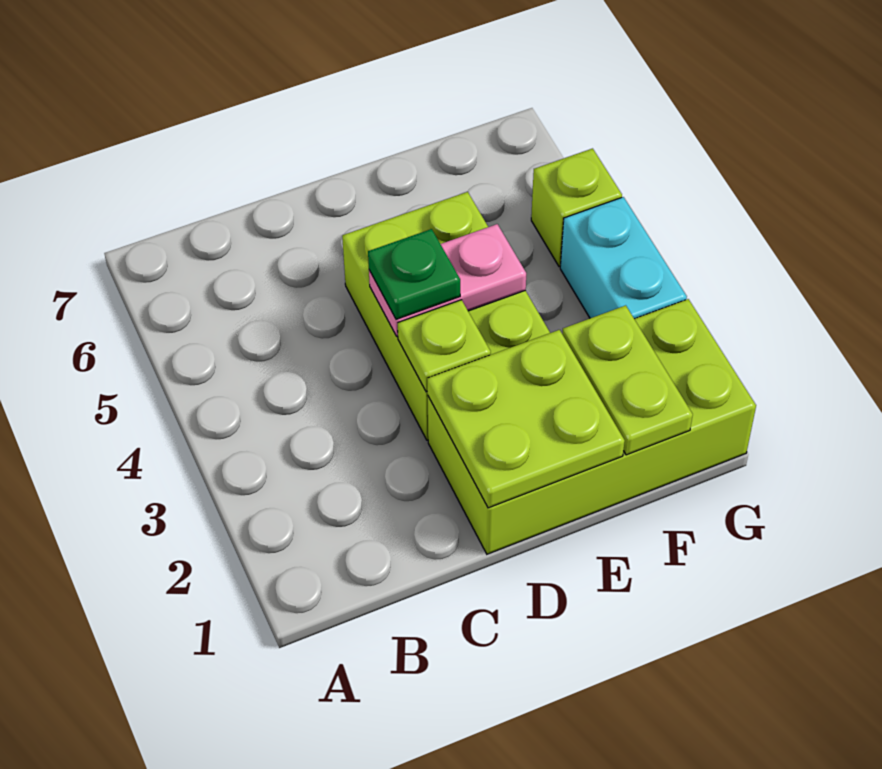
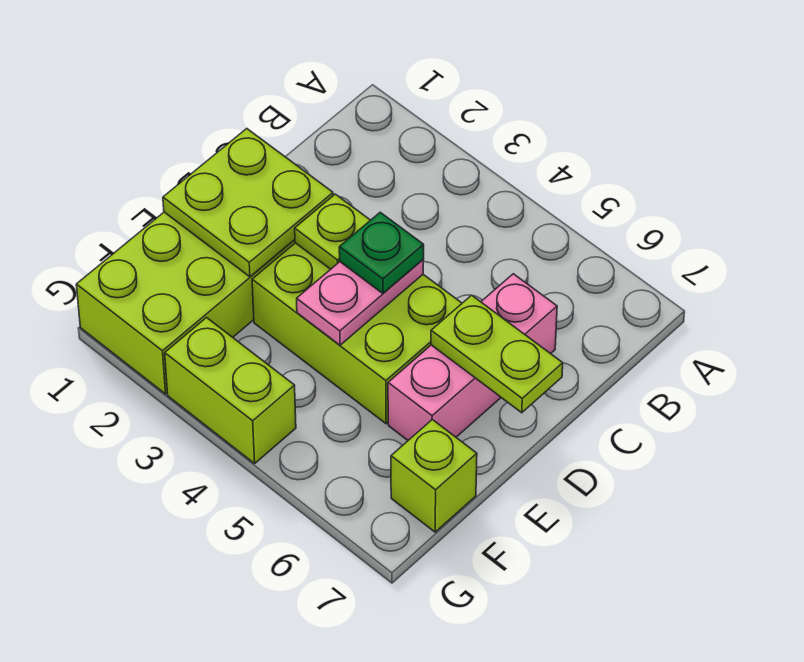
none -> pink 1x3 brick [388,274,557,440]
lime 1x2 plate [562,305,693,455] -> lime 1x2 plate moved to [431,295,563,413]
cyan 1x2 brick [560,197,687,319] -> lime 1x2 brick [165,318,296,464]
lime 1x1 brick [531,149,622,266] -> lime 1x1 brick moved to [391,420,477,532]

